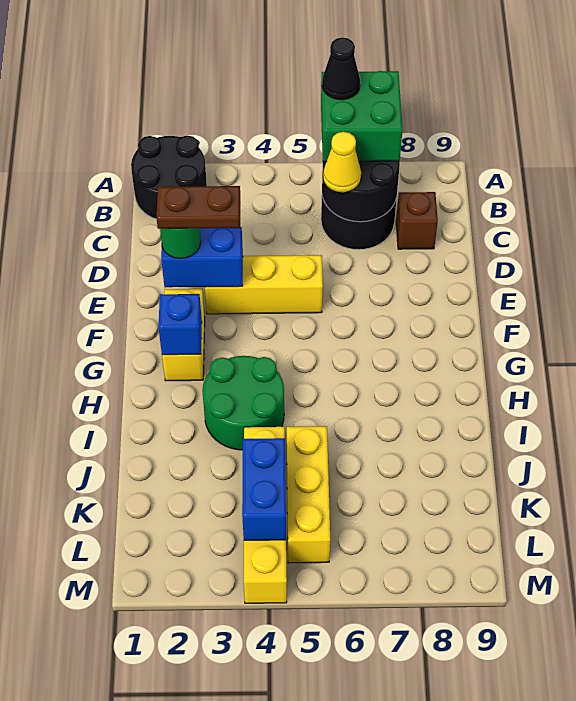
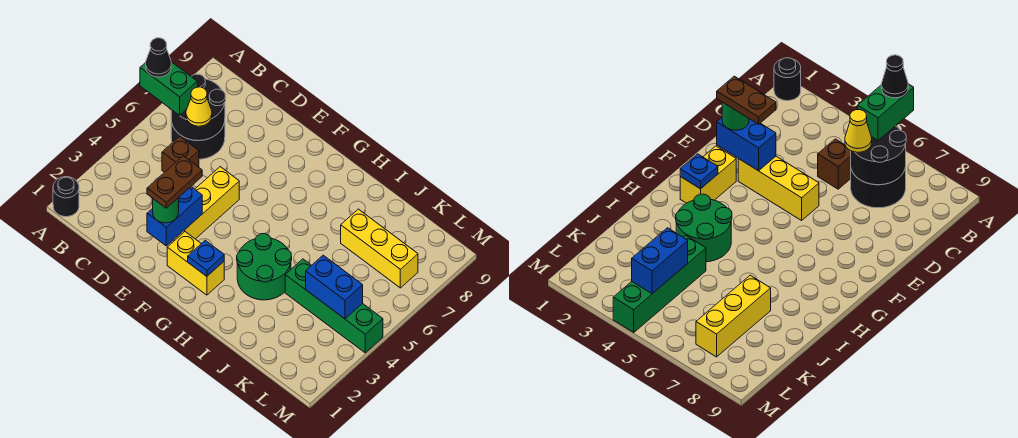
black 2x2 round brick [131,135,207,219] -> black 1x1 round brick [53,177,79,217]
green 2x2 brick [321,71,403,162] -> green 1x2 brick [140,62,197,116]
brown 1x1 brick [396,192,438,249] -> brown 1x1 brick moved to [162,136,199,172]
blue 1x1 brick [159,294,202,355] -> blue 1x1 plate [188,240,224,276]
yellow 1x4 brick [244,427,287,603] -> green 1x4 brick [285,259,383,353]
yellow 1x3 brick [287,426,330,563] -> yellow 1x3 brick moved to [341,209,418,288]

